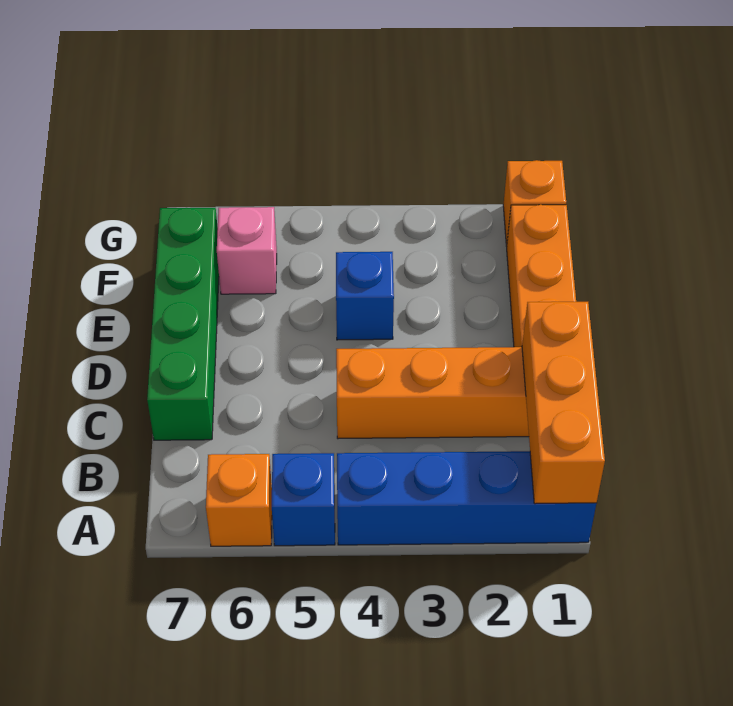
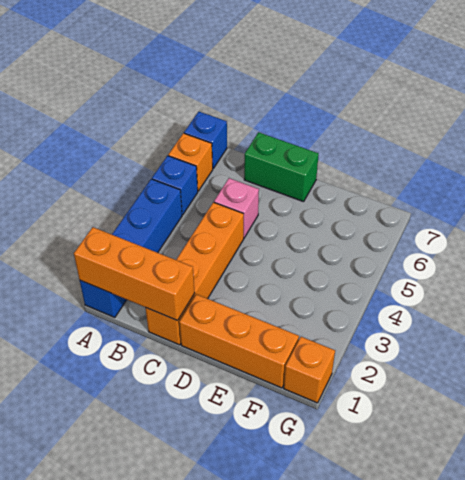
green 1x4 brick [147,208,219,440] -> green 1x2 brick [244,132,319,202]
blue 1x1 brick [336,252,394,340] -> blue 1x1 brick moved to [184,112,227,168]
pink 1x1 brick [217,207,277,294] -> pink 1x1 brick moved to [214,178,259,238]

